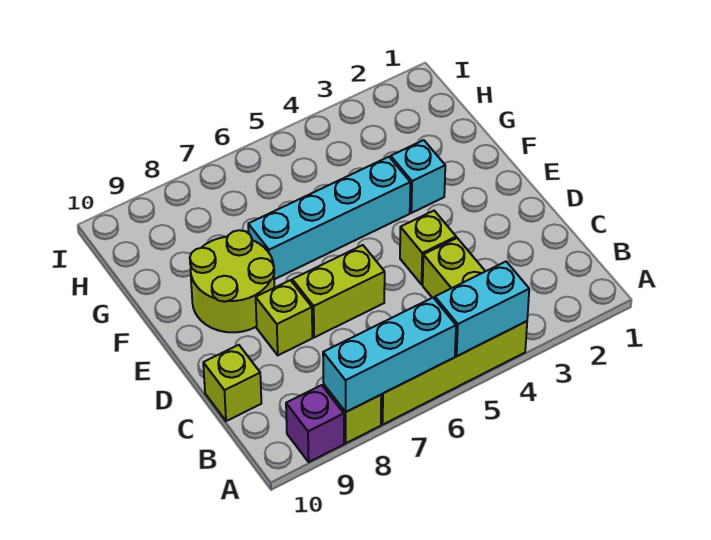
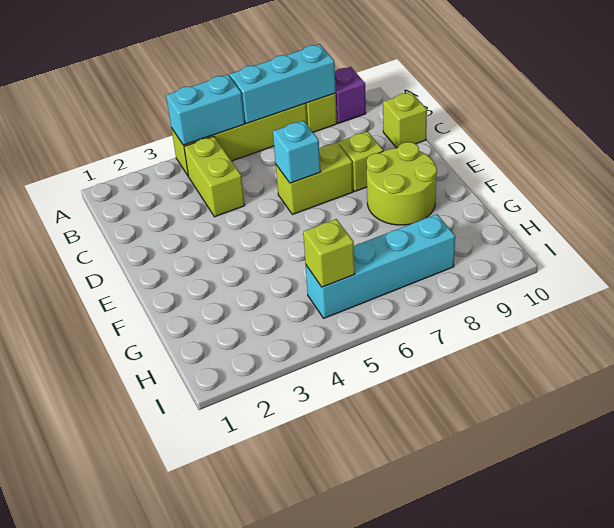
lime 1x1 brick [400,211,456,284] -> lime 1x1 brick moved to [303,219,355,287]
cyan 1x1 brick [391,140,445,213] -> cyan 1x1 brick moved to [273,121,320,183]
cyan 1x4 brick [248,157,410,279] -> cyan 1x4 brick moved to [306,214,455,318]

